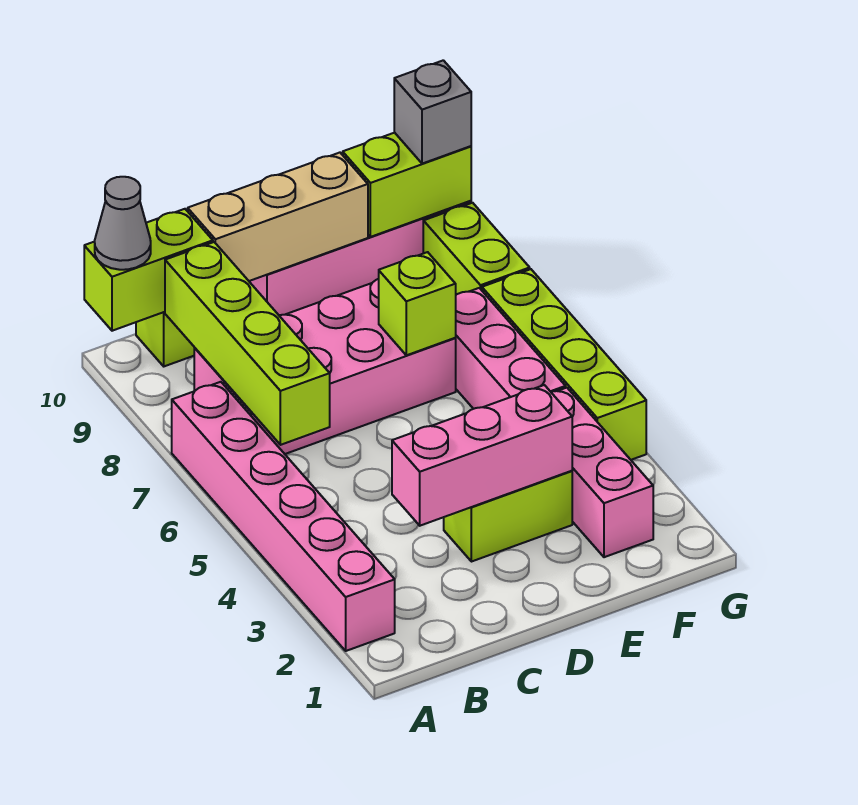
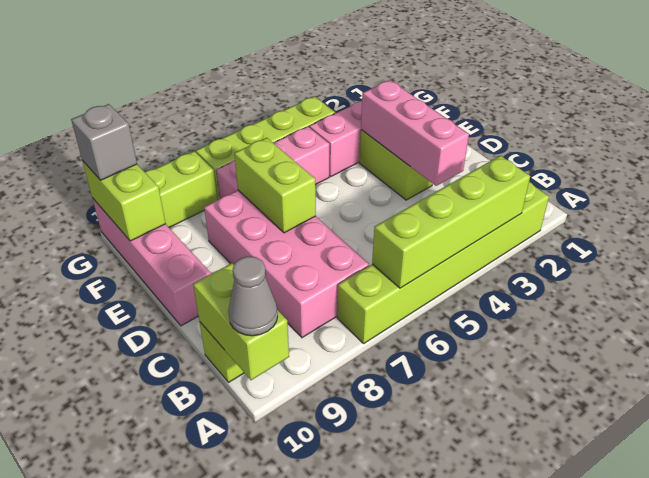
pink 1x6 brick [172,382,395,651] -> lime 1x6 brick [337,182,549,343]
lime 1x4 brick [165,242,330,445] -> lime 1x4 brick moved to [372,156,530,288]
tan 1x3 brick [188,153,368,281] -> none
lime 1x1 brick [379,252,456,355] -> lime 1x2 brick [234,138,316,233]

